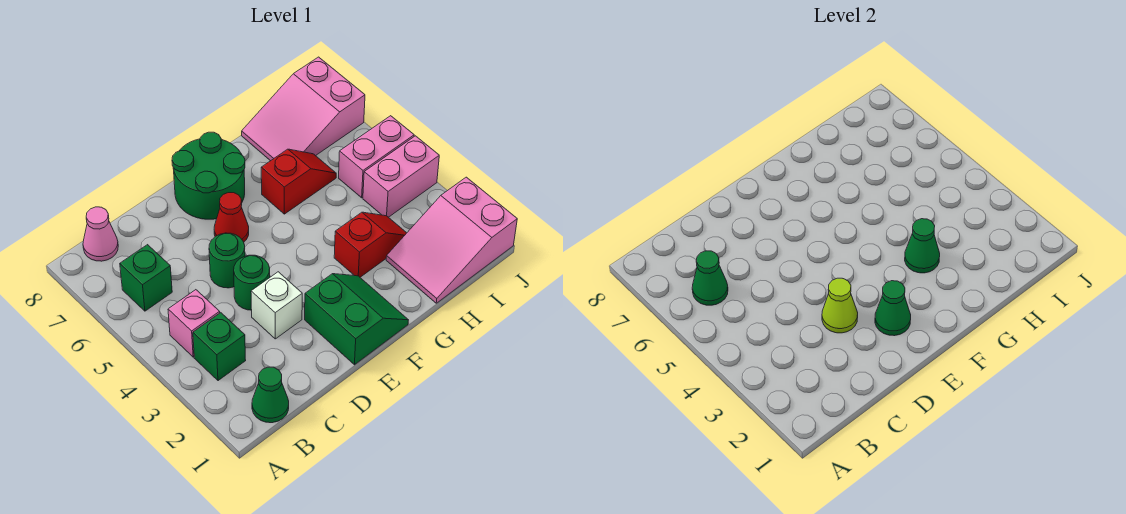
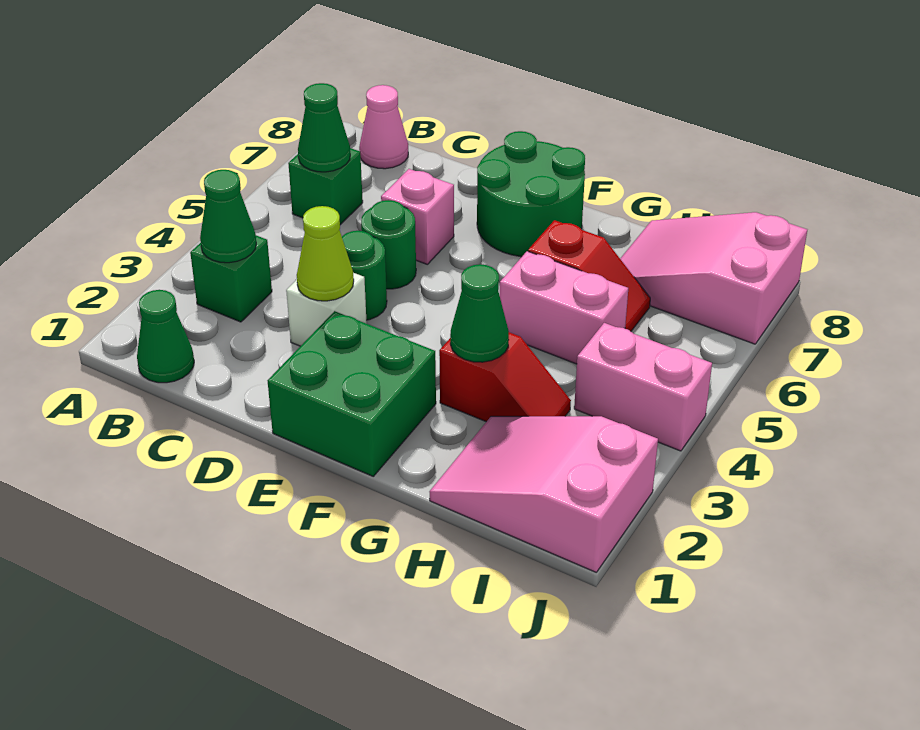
pink 1x1 brick [168,290,220,357] -> pink 1x1 brick moved to [381,169,454,264]
green 2x2 slope [305,274,408,365] -> green 2x2 brick [268,311,436,476]
green 1x1 cone [875,281,911,336] -> green 1x1 cone moved to [200,170,256,263]
red 1x1 cone [214,193,249,242] -> none
pink 1x2 brick [339,116,414,198] -> pink 1x2 brick moved to [500,251,628,364]

